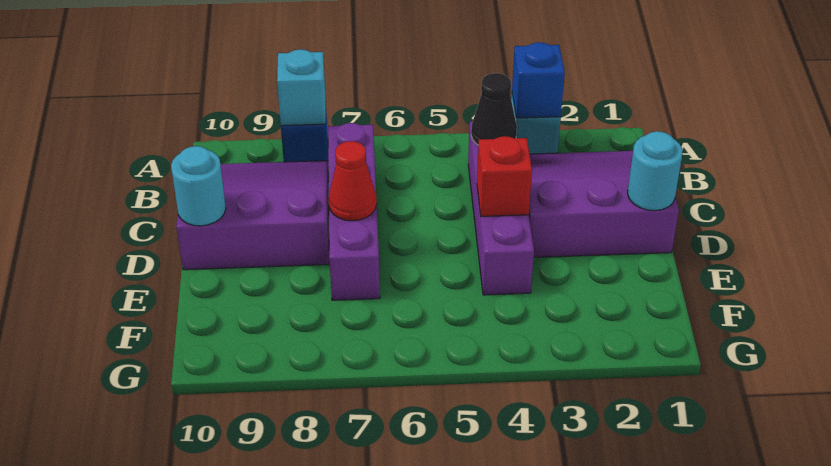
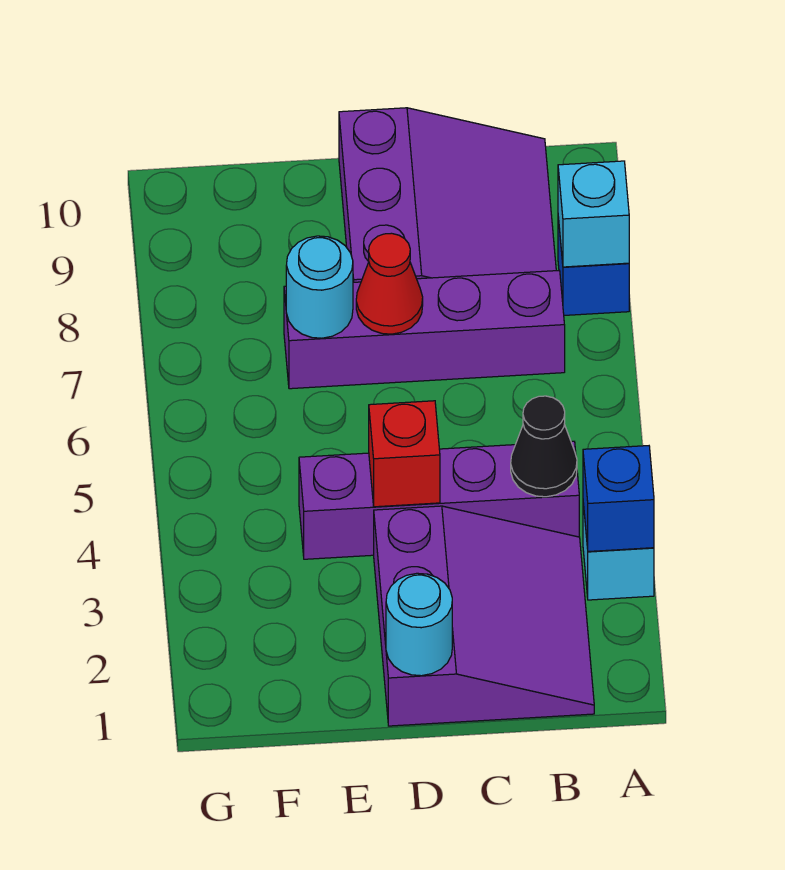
cyan 1x1 round brick [171,146,226,226] -> cyan 1x1 round brick moved to [286,236,353,338]

